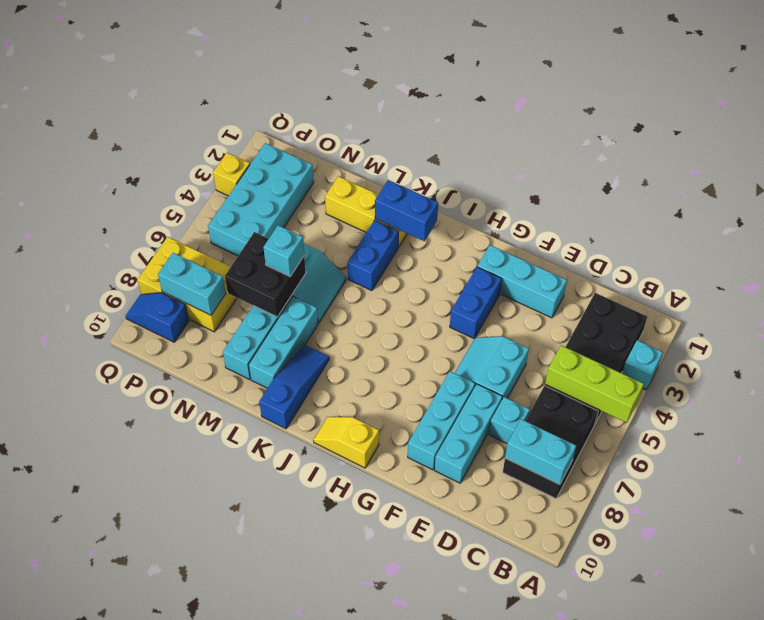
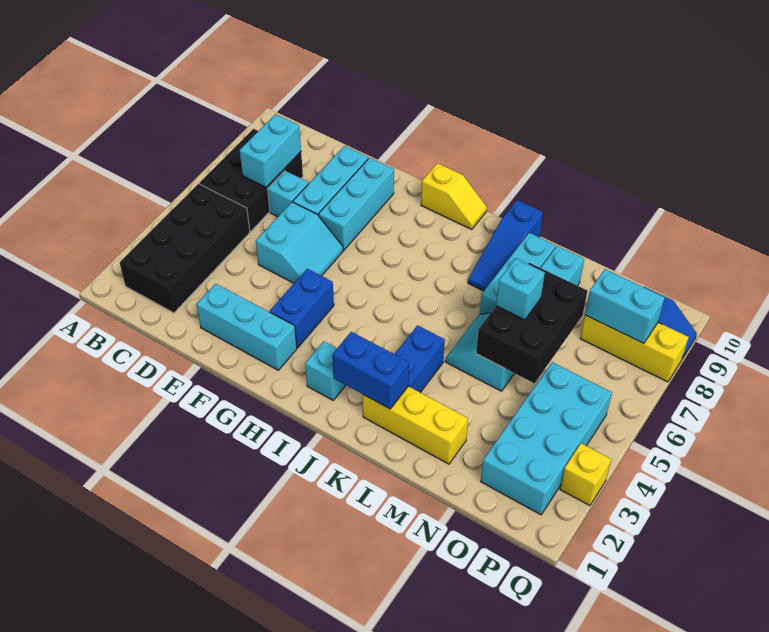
cyan 1x1 brick [622,340,663,390] -> cyan 1x1 brick moved to [305,341,346,400]
lime 1x3 brick [545,345,644,423] -> none
cyan 1x2 brick [505,419,576,485] -> cyan 1x2 brick turned to [240,114,301,187]
black 2x2 brick [225,232,306,317] -> black 2x3 brick [476,263,587,383]
yellow 2x3 brick [137,237,237,332] -> yellow 1x3 brick [580,315,689,382]

